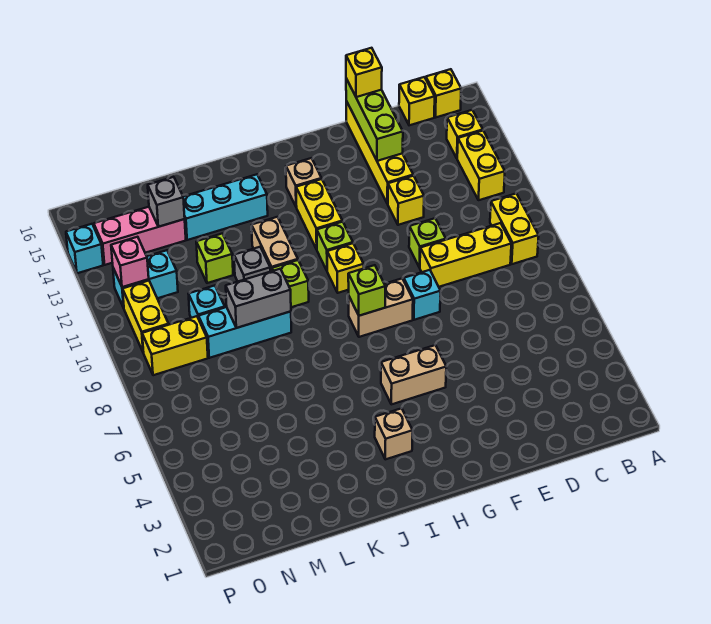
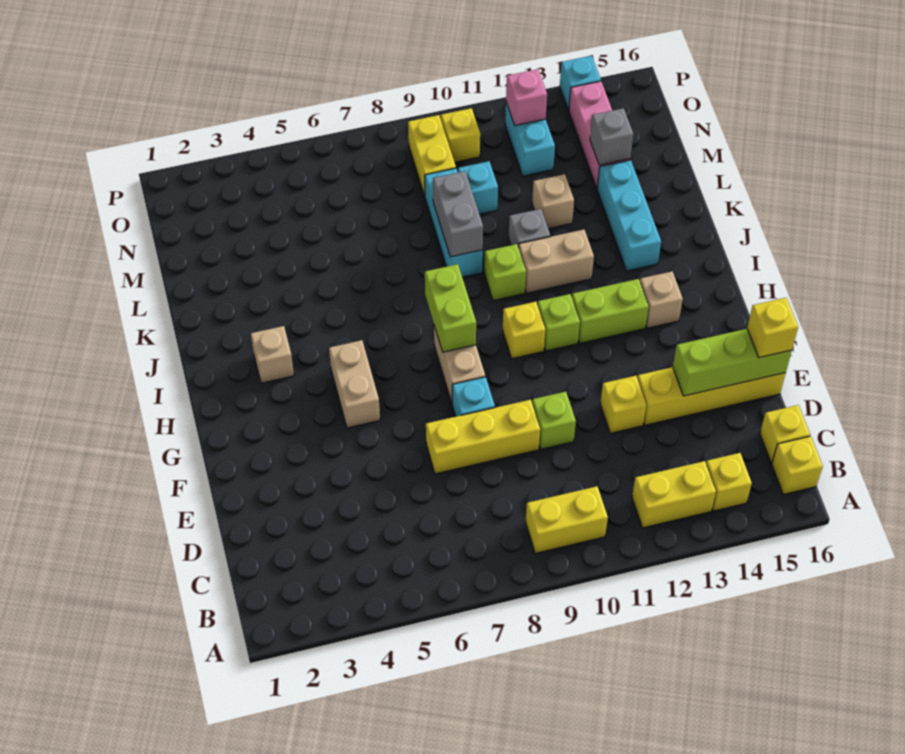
yellow 1x3 brick [420,223,511,287] -> yellow 1x3 brick turned to [426,400,540,474]
lime 1x1 brick [348,265,385,316] -> lime 1x2 brick [425,264,476,352]
yellow 1x2 brick [296,179,342,249] -> lime 1x2 brick [572,279,649,343]
lime 1x1 brick [196,234,233,283] -> tan 1x1 brick [532,174,574,229]
yellow 1x2 brick [123,281,169,353] -> yellow 1x1 brick [441,108,480,162]

